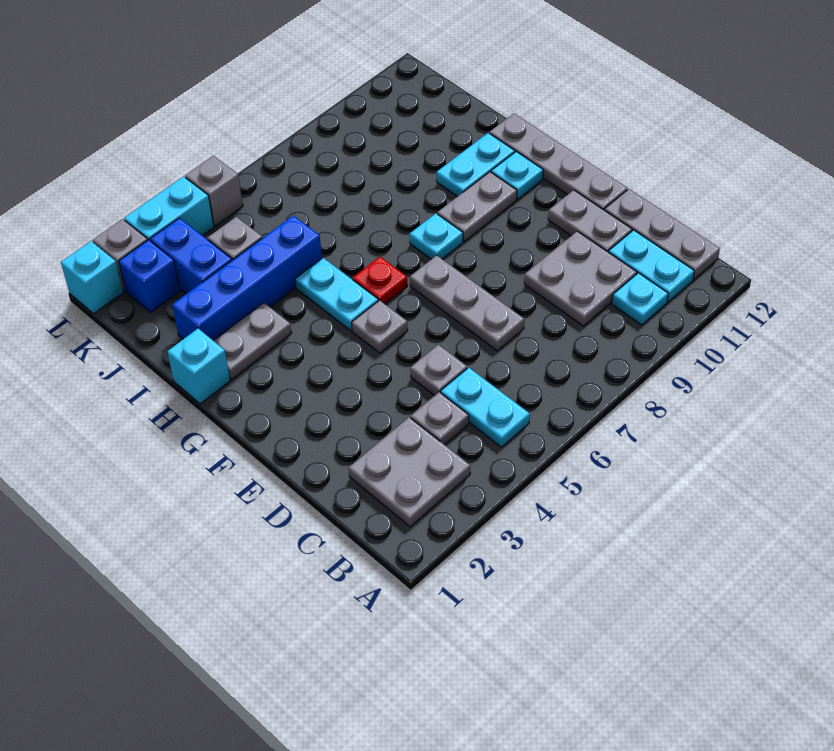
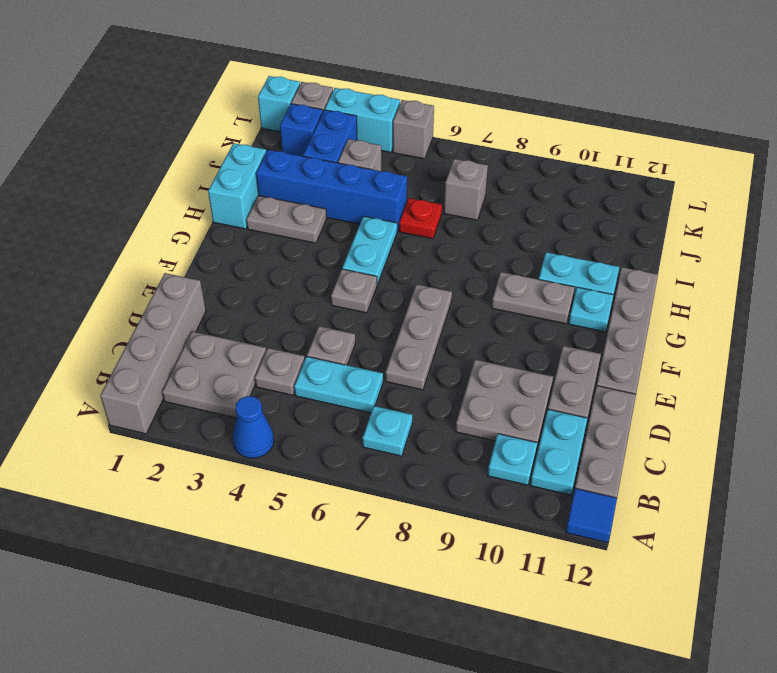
none -> grey 1x4 brick [100,273,206,434]
none -> blue 1x1 cone [233,396,274,458]
none -> blue 1x1 tile [566,488,617,543]
cyan 1x2 plate [441,368,530,447] -> cyan 1x2 plate turned to [294,356,383,413]
red 1x1 plate [353,257,407,304] -> red 1x1 plate moved to [399,198,442,239]
cyan 1x1 plate [410,214,463,259] -> cyan 1x1 plate moved to [362,406,412,456]
cyan 1x1 brick [167,329,230,404] -> cyan 1x2 brick [208,143,266,229]
none -> grey 1x1 brick [444,159,488,220]

